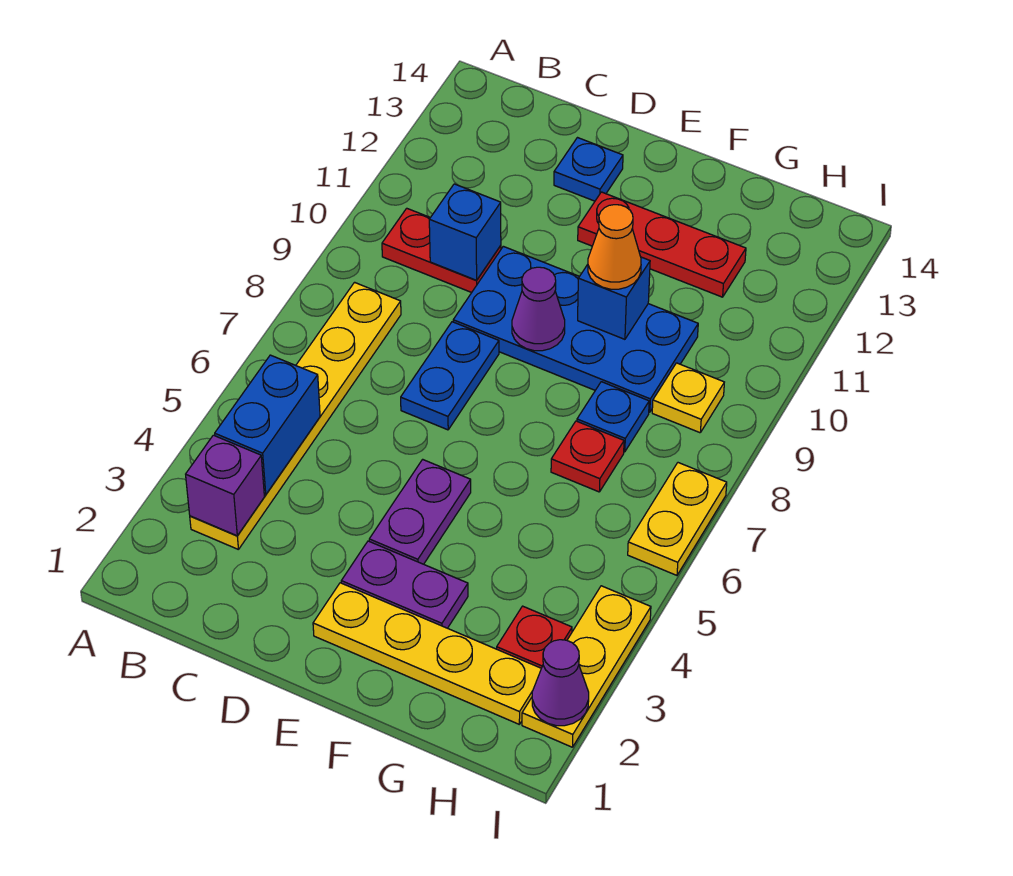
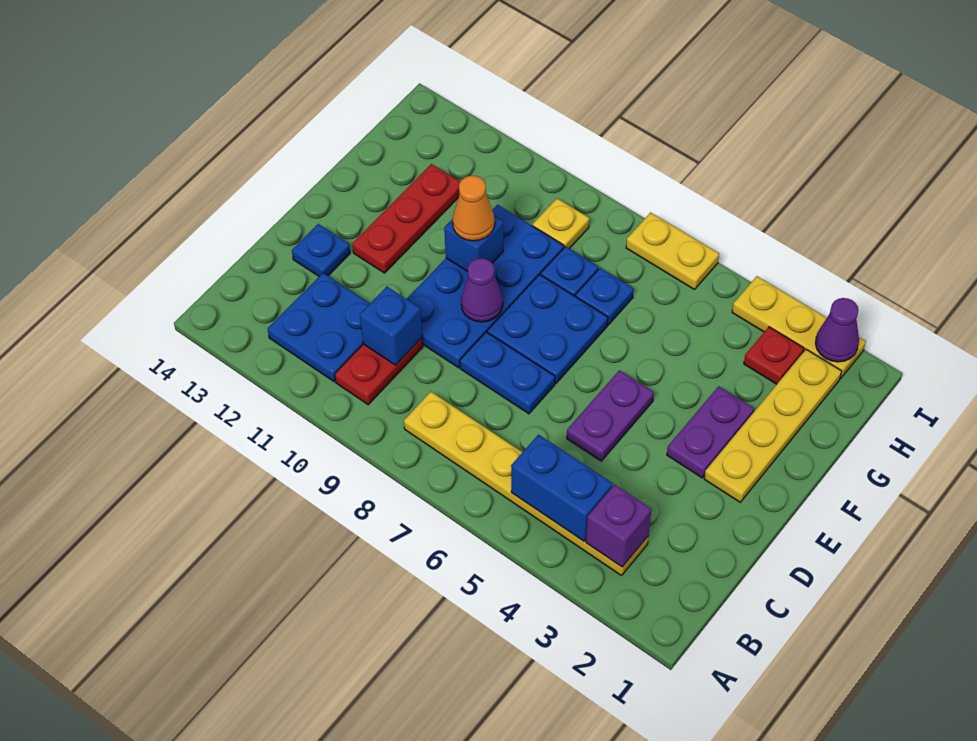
none -> blue 2x2 plate [267,273,370,382]
purple 1x2 plate [369,459,471,564] -> purple 1x2 plate turned to [567,370,654,461]
none -> blue 2x2 plate [487,275,608,384]
red 1x1 plate [551,421,624,492] -> blue 1x1 plate [575,268,634,325]

